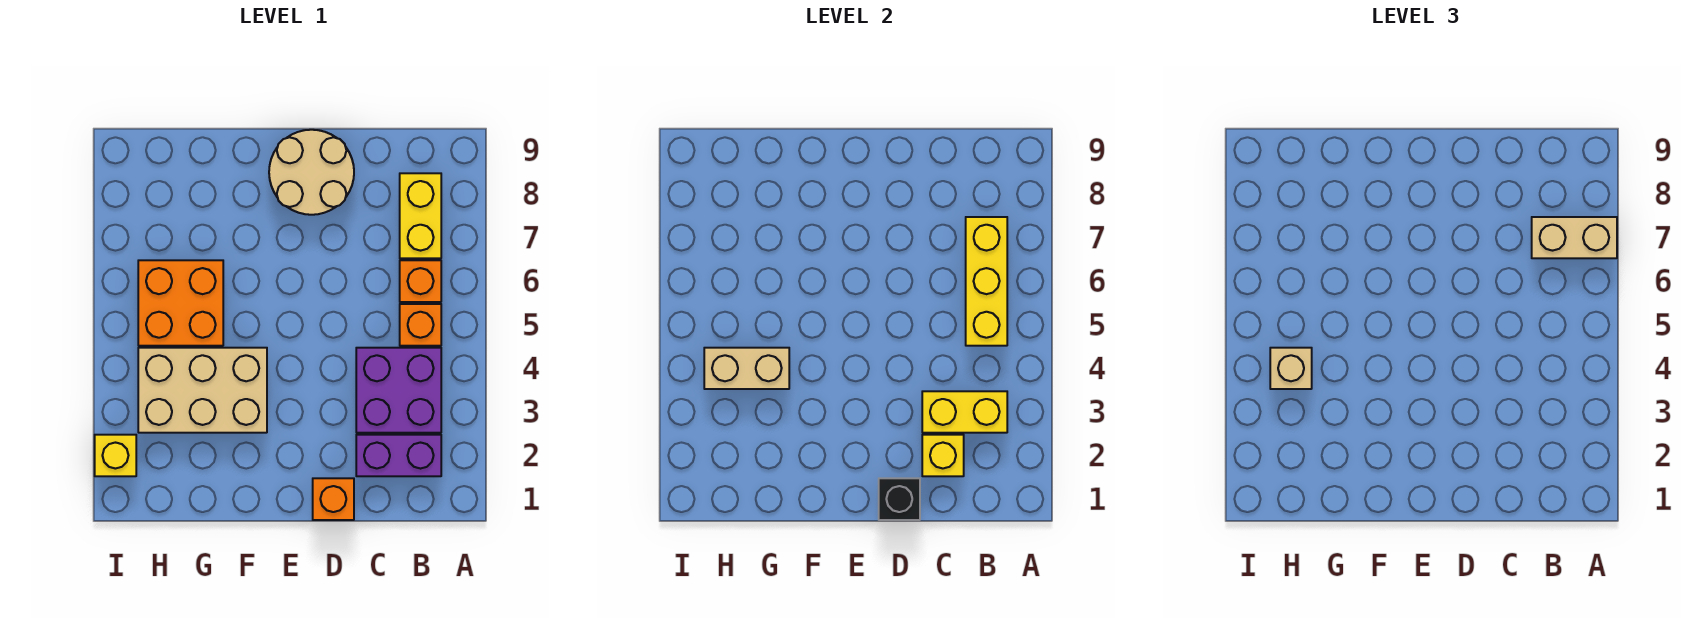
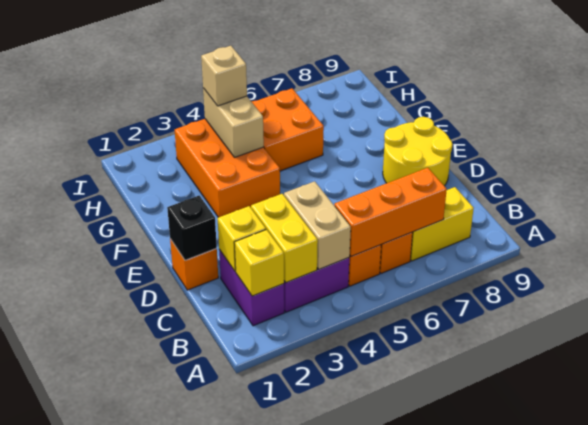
tan 1x2 brick [1532,217,1617,258] -> tan 1x2 brick moved to [284,181,351,269]
yellow 1x3 brick [966,217,1007,346] -> orange 1x3 brick [334,168,447,256]
tan 2x2 round brick [269,130,354,215] -> yellow 2x2 round brick [383,117,452,186]
tan 2x3 brick [138,348,267,433] -> orange 2x3 brick [175,119,280,217]
yellow 1x1 brick [95,435,136,476] -> yellow 1x1 brick moved to [234,229,284,296]

